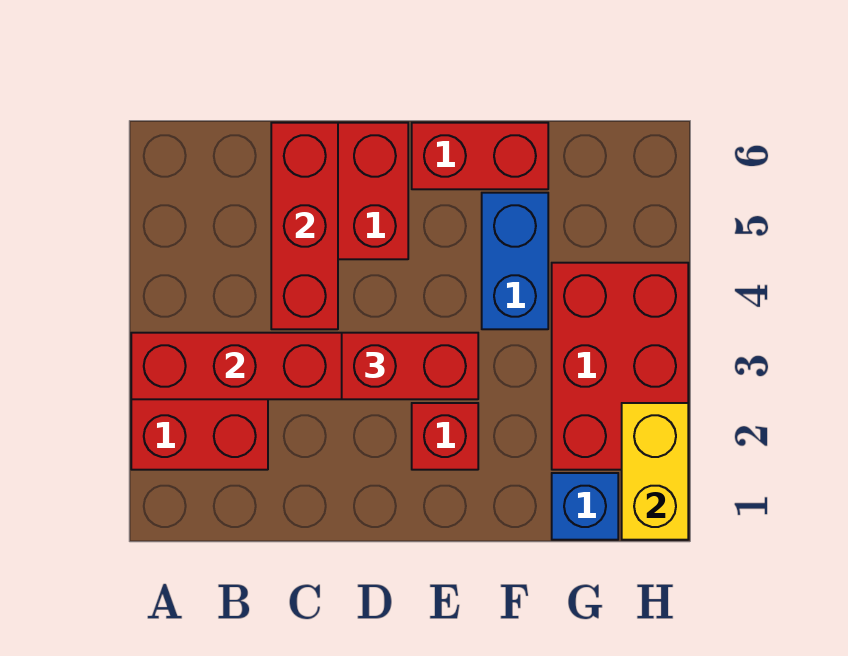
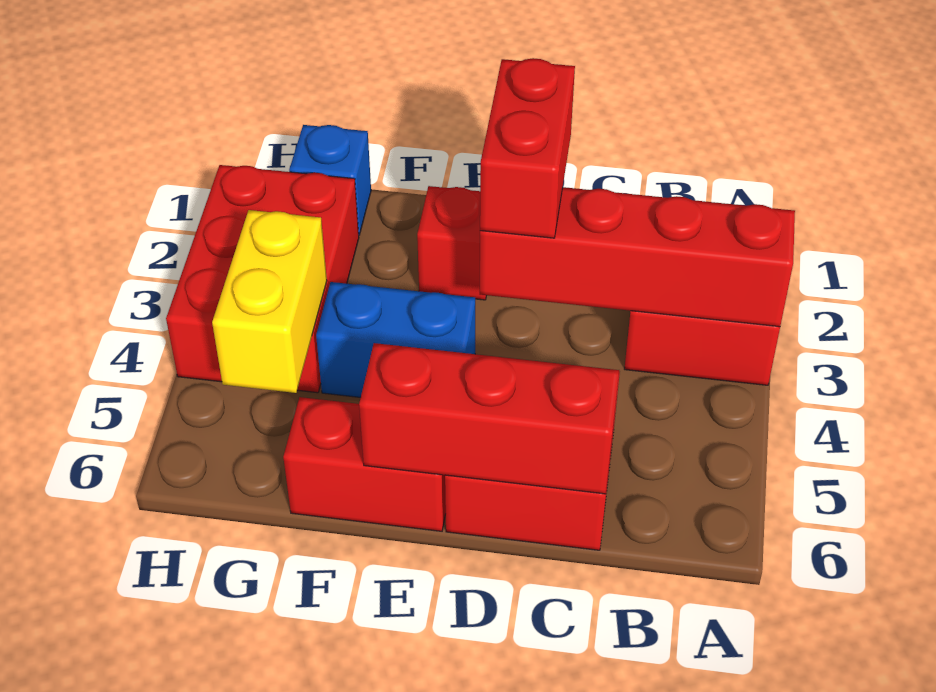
red 1x3 brick [271,123,338,329] -> red 1x3 brick turned to [359,343,619,494]
red 1x2 brick [342,333,478,399] -> red 1x2 brick turned to [480,58,575,238]
blue 1x2 brick [482,193,548,329] -> blue 1x2 brick turned to [316,282,475,397]
yellow 1x2 brick [622,403,688,540] -> yellow 1x2 brick moved to [212,210,327,393]

